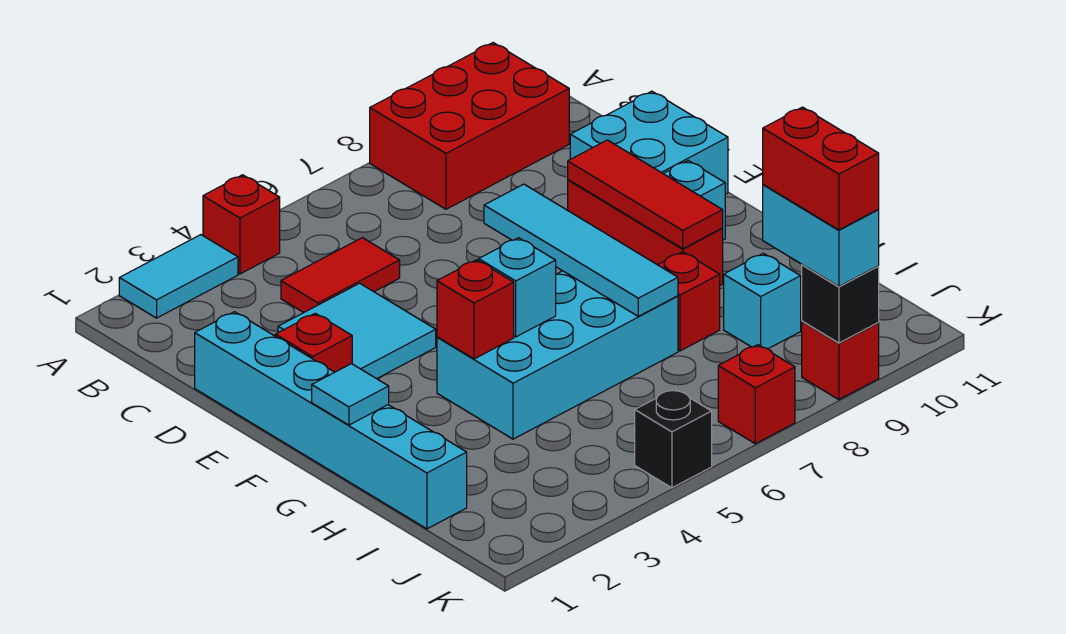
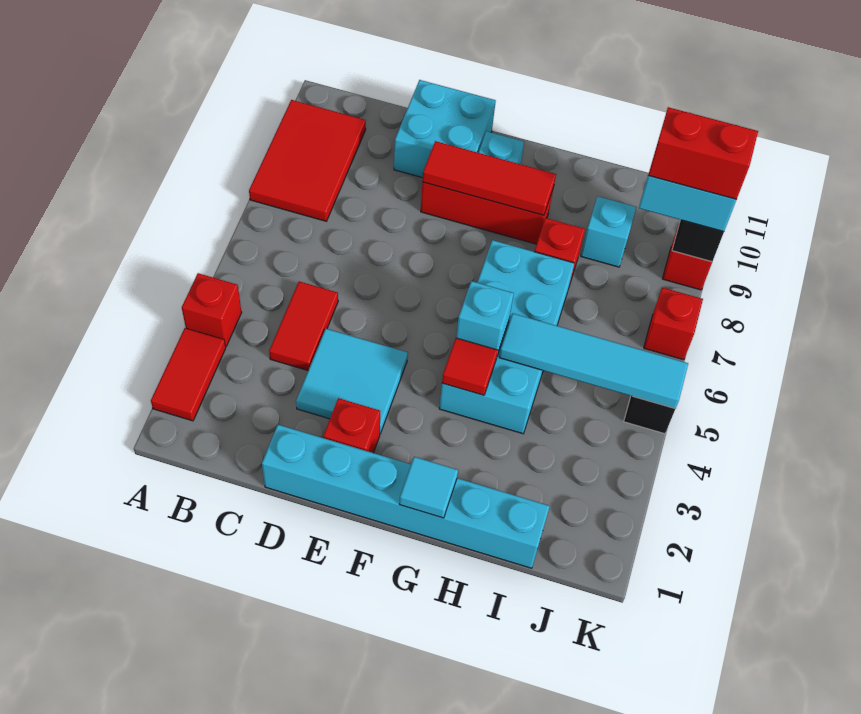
cyan 1x2 tile [119,235,238,318] -> red 1x2 tile [151,328,226,421]
red 2x3 brick [370,43,569,209] -> red 2x3 tile [249,100,366,221]
cyan 1x4 tile [484,184,678,316] -> cyan 1x4 tile moved to [499,314,688,409]
red 1x1 brick [437,260,514,359] -> red 1x1 tile [442,338,498,395]

